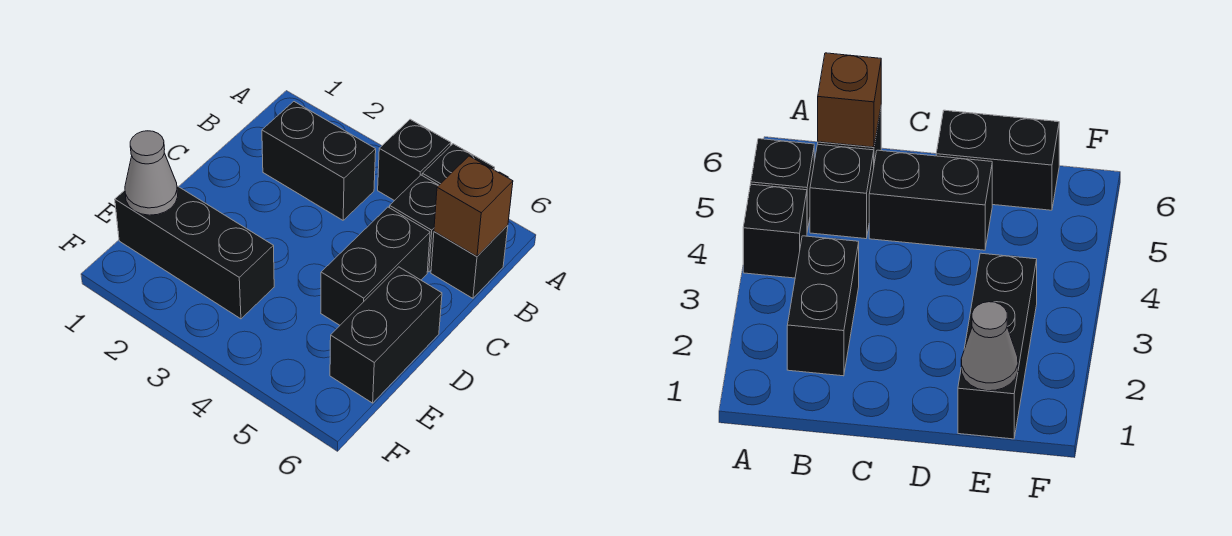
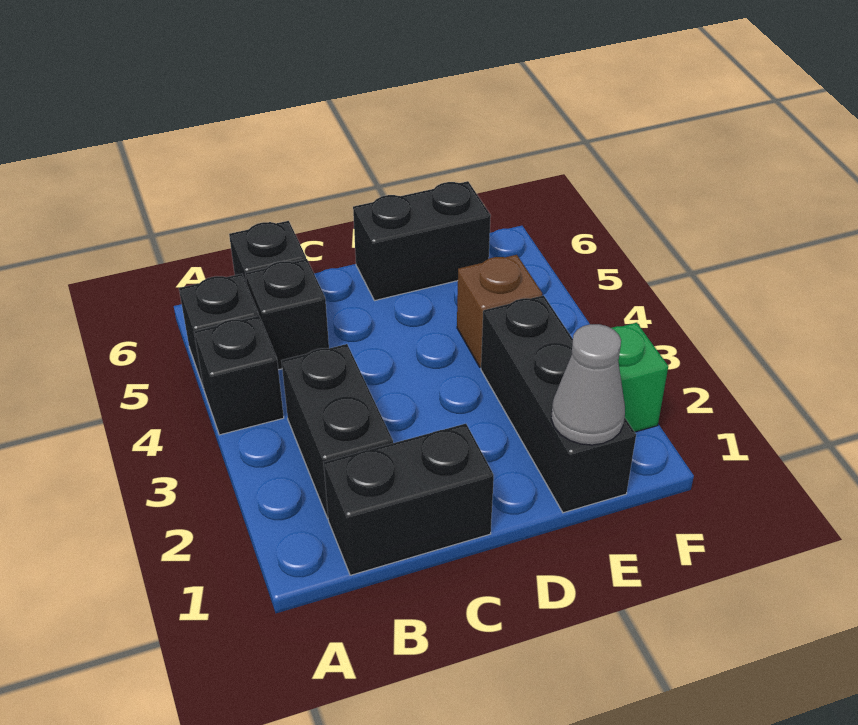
brown 1x1 brick [434,156,513,256] -> brown 1x1 brick moved to [457,255,542,367]
black 1x2 brick [321,207,430,325] -> black 1x2 brick moved to [324,424,494,575]
none -> green 1x1 brick [612,323,668,432]

